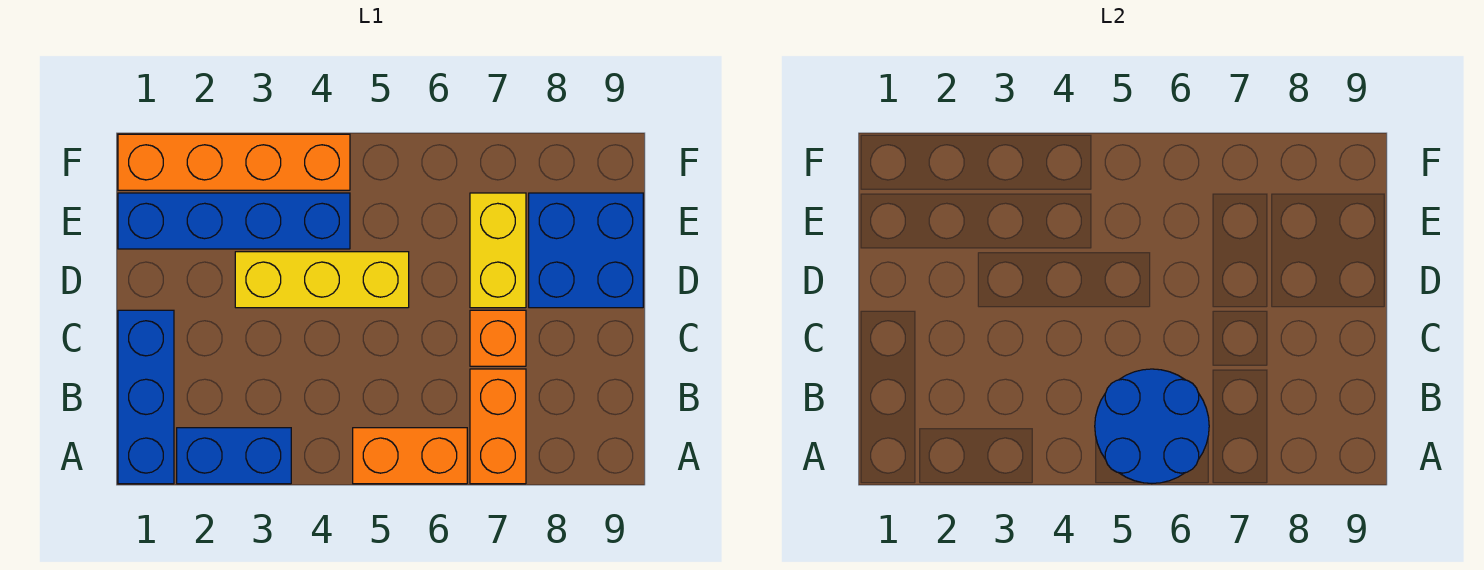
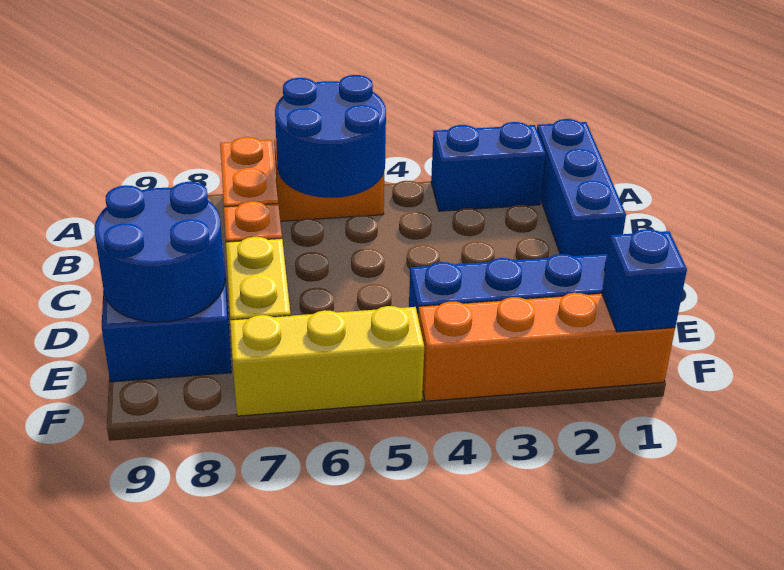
yellow 1x3 brick [235,252,409,308] -> yellow 1x3 brick moved to [230,306,424,416]
none -> blue 2x2 round brick [94,182,225,322]
none -> blue 1x1 brick [602,229,687,332]

